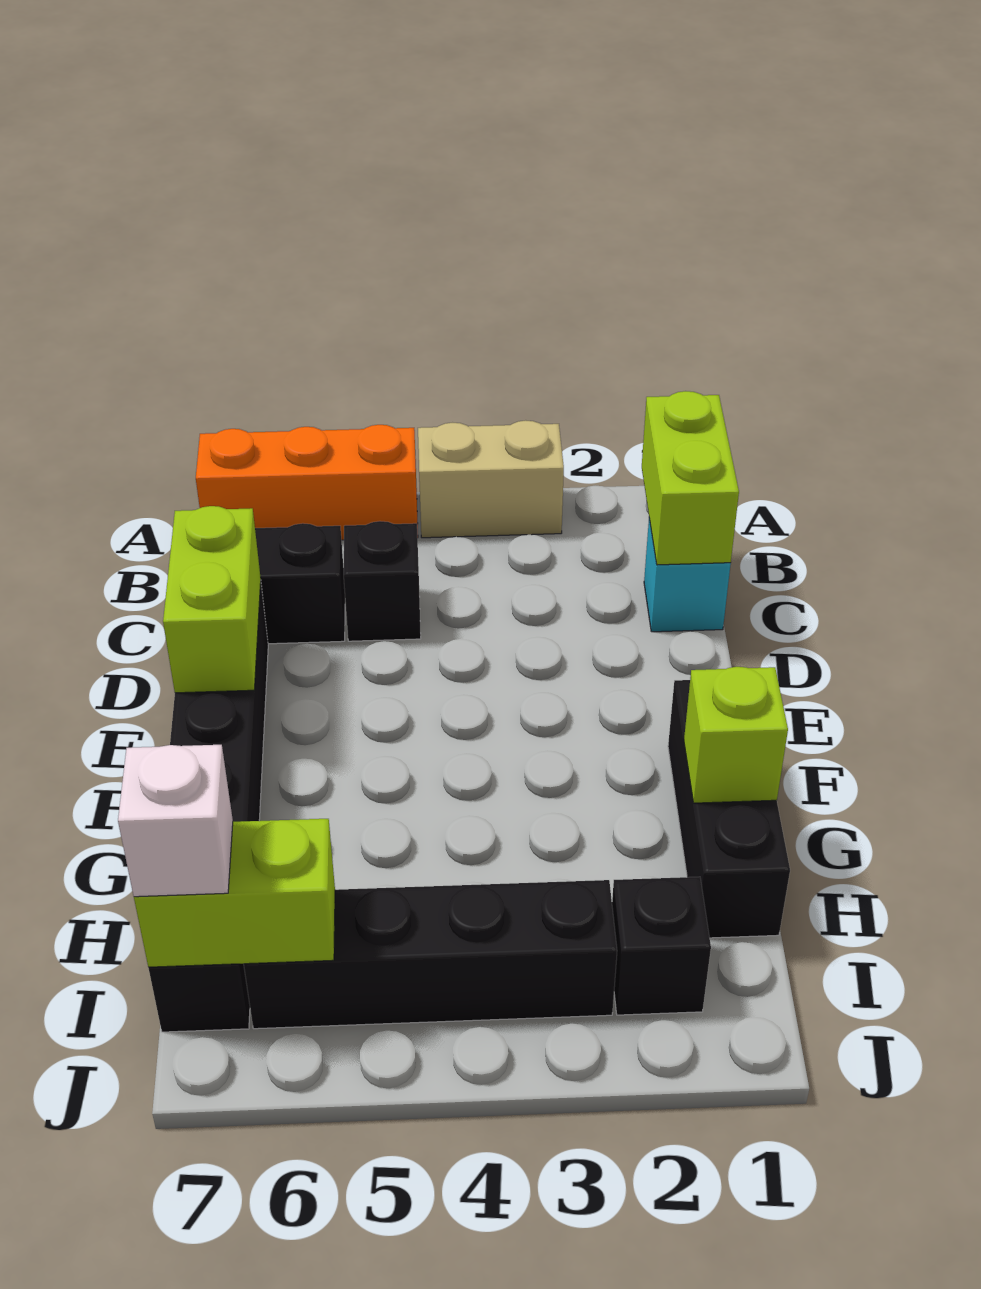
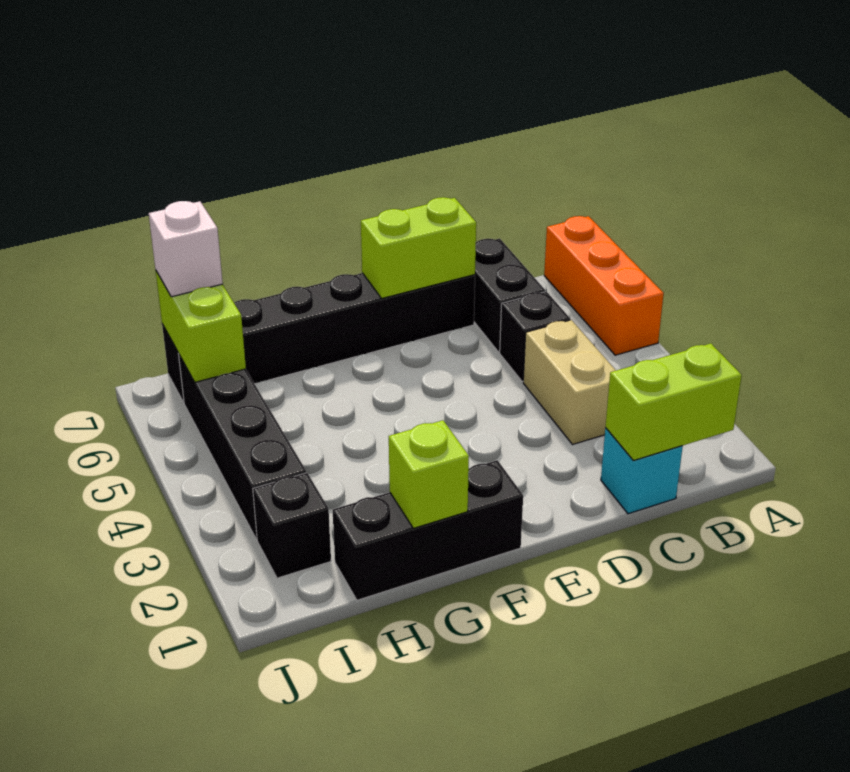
tan 1x2 brick [418,420,564,538] -> tan 1x2 brick moved to [523,320,616,445]

